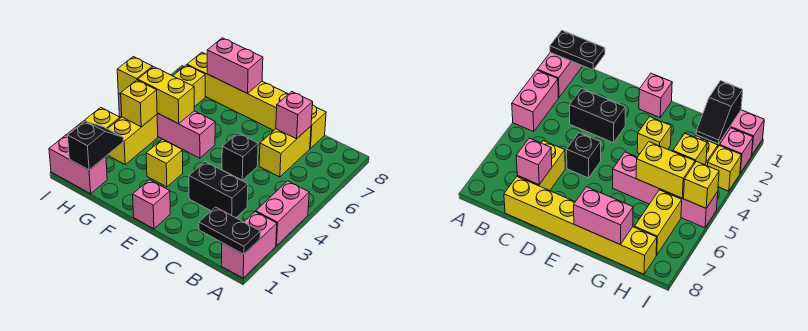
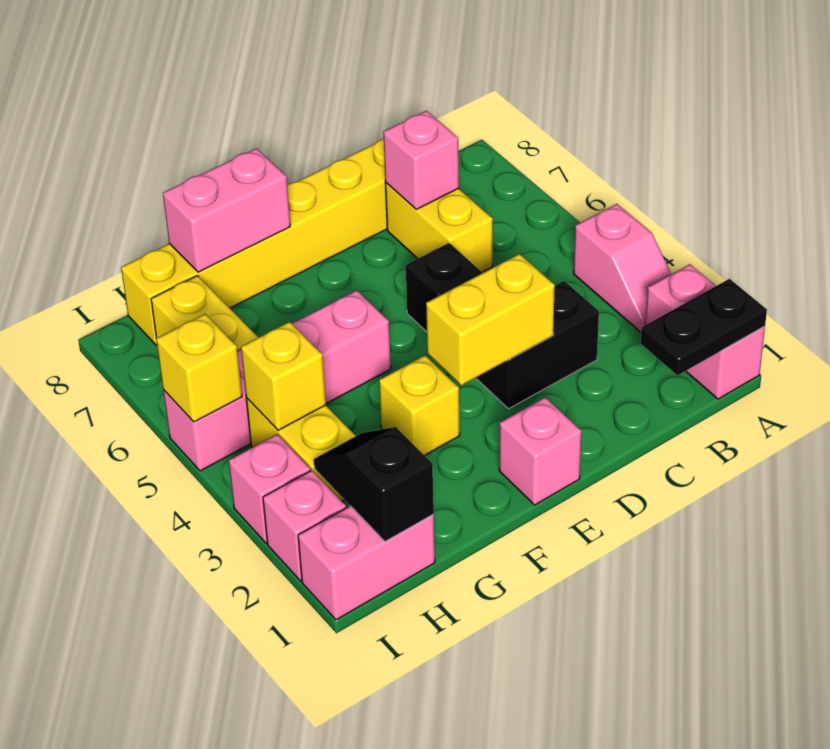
pink 1x2 brick [256,181,309,246] -> pink 1x2 slope [574,204,671,332]
yellow 1x2 brick [138,67,194,124] -> yellow 1x2 brick moved to [426,254,555,385]
yellow 1x1 brick [85,107,120,129] -> pink 1x1 brick [229,434,310,543]

